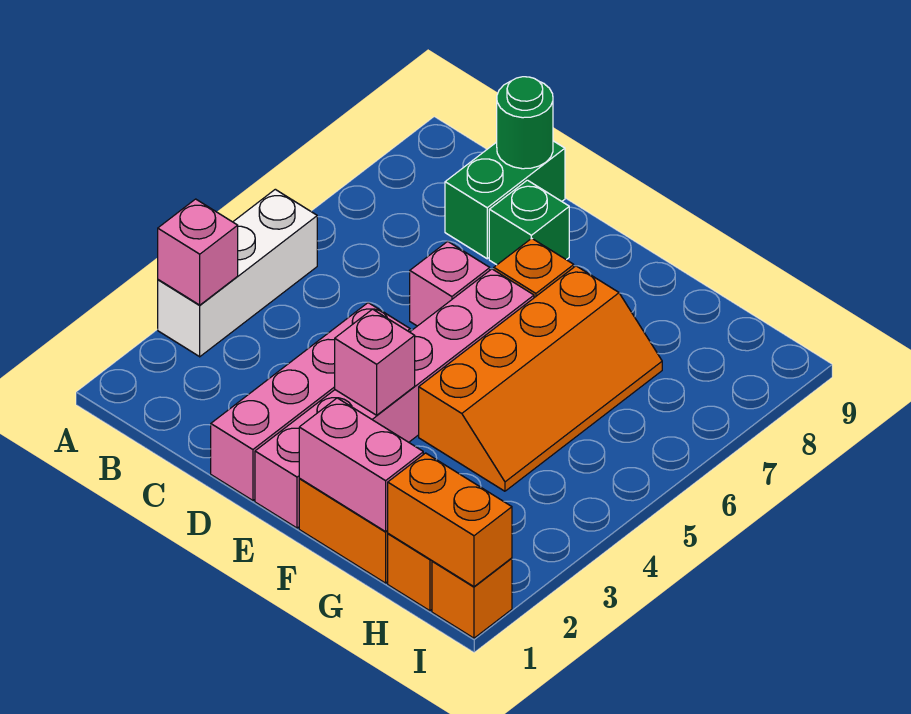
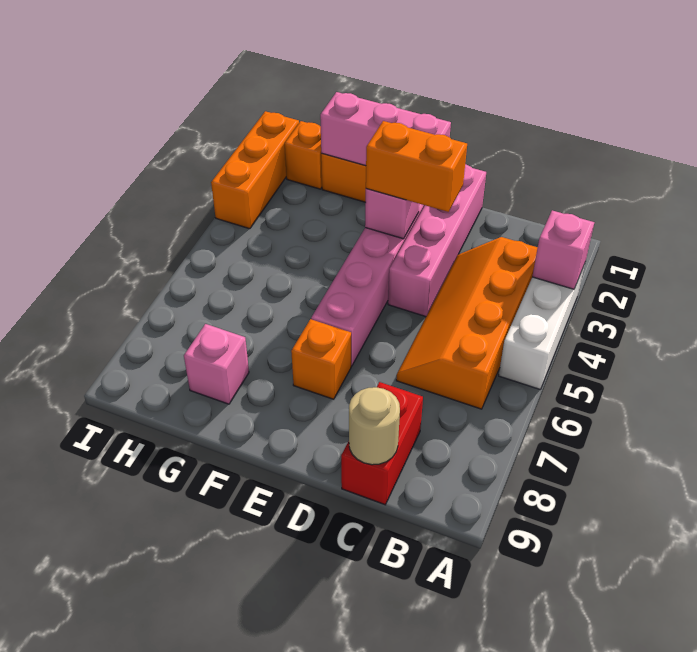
green 1x2 brick [445,141,565,259] -> red 1x2 brick [341,382,423,505]
green 1x1 round brick [497,77,553,169] -> tan 1x1 round brick [349,387,400,465]
pink 1x1 brick [410,241,490,326] -> pink 1x1 brick moved to [184,324,249,404]
green 1x1 brick [489,180,569,265] -> none
pink 1x2 brick [299,398,423,532] -> pink 1x3 brick [320,92,451,166]
orange 2x4 slope [419,266,662,491] -> orange 2x4 slope moved to [396,237,538,409]
orange 1x2 brick [388,453,512,587] -> orange 1x2 brick moved to [366,121,467,212]
orange 1x1 brick [432,558,512,638] -> orange 1x3 brick [211,111,299,229]

